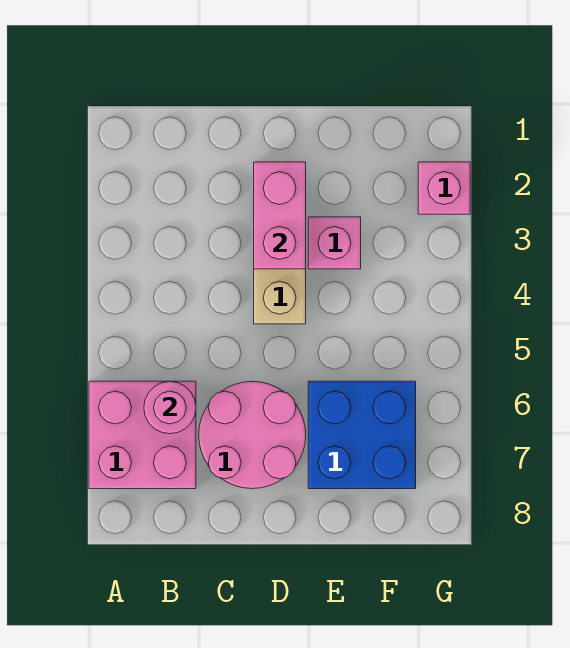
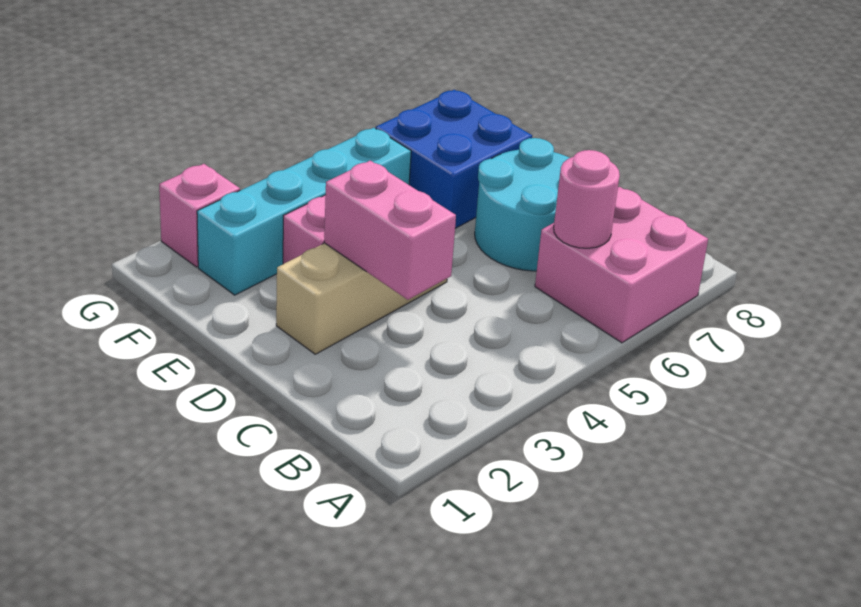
pink 2x2 round brick [199,381,306,489] -> cyan 2x2 round brick [475,138,569,271]
pink 1x2 brick [254,162,306,269] -> pink 1x2 brick turned to [324,161,456,300]
none -> cyan 1x4 brick [197,128,411,295]

